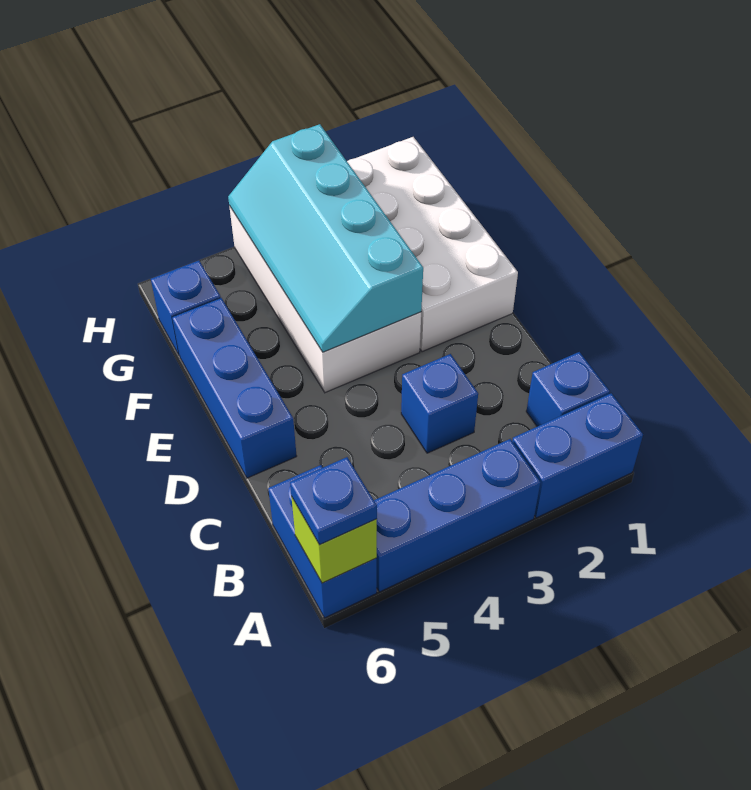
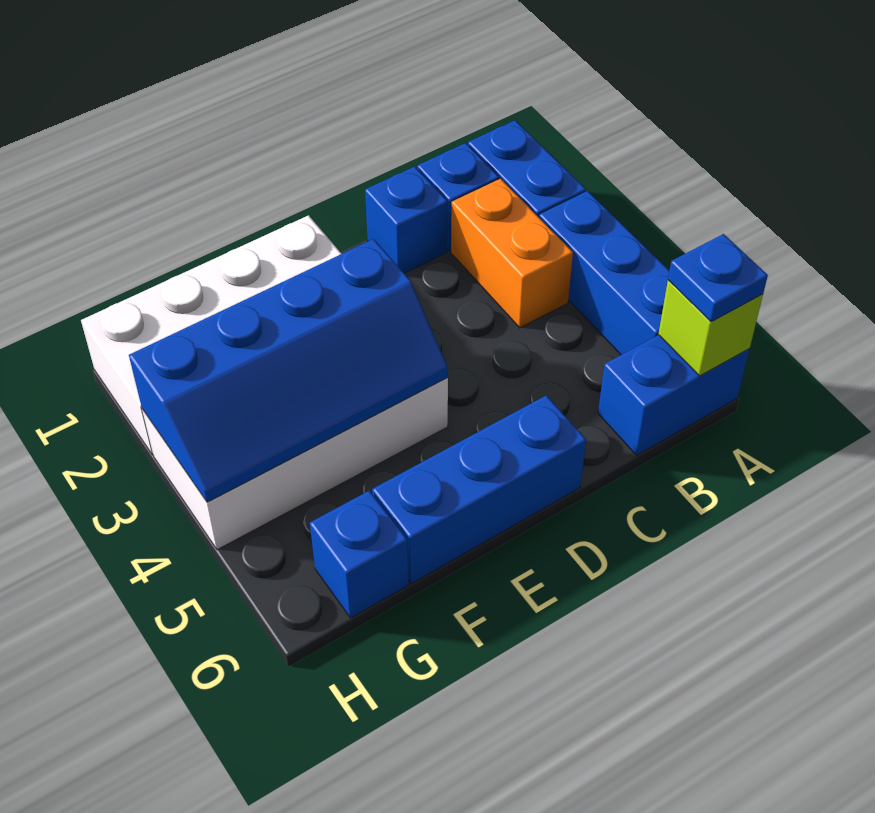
none -> orange 1x2 brick [451,179,573,328]
blue 1x1 brick [401,354,478,453] -> blue 1x1 brick moved to [365,167,447,273]
cyan 2x4 slope [228,124,423,352] -> blue 2x4 slope [129,239,448,502]

